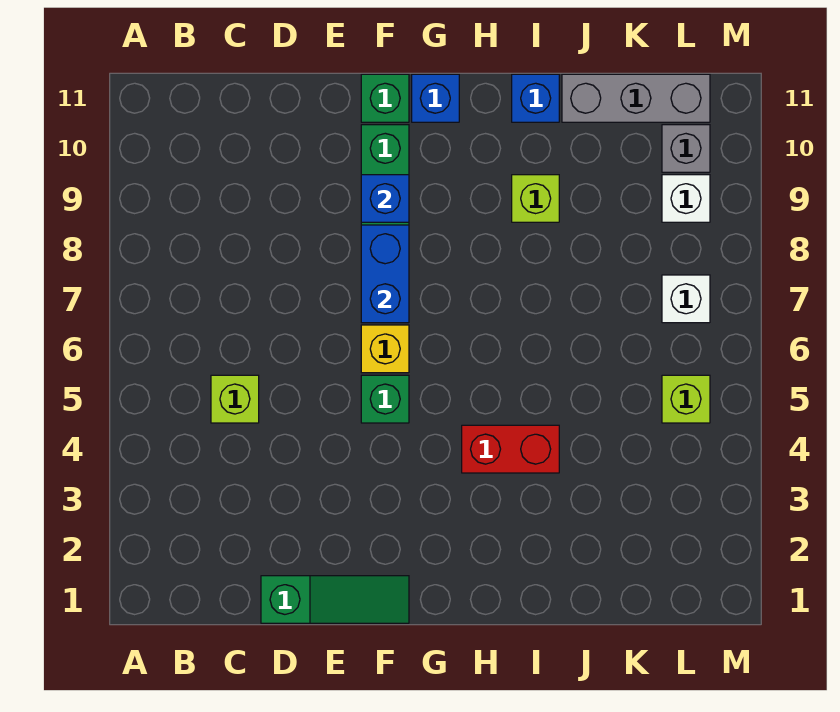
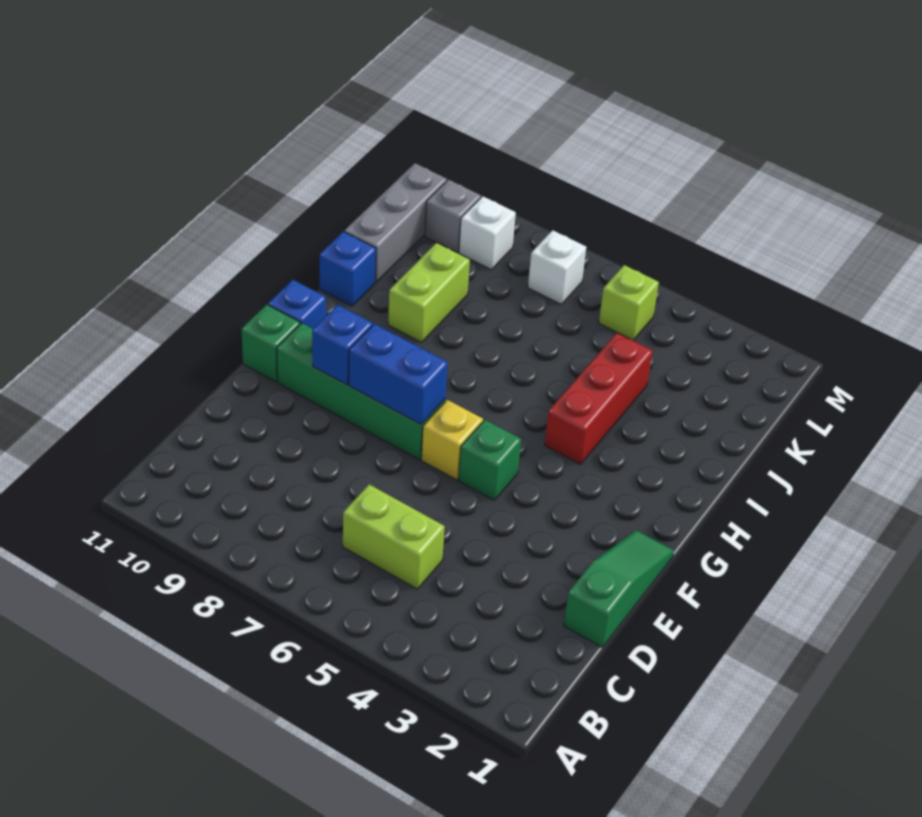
lime 1x1 brick [211,375,259,423] -> lime 1x2 brick [343,485,445,589]
red 1x2 brick [462,425,559,473] -> red 1x3 brick [545,333,653,464]
lime 1x1 brick [512,175,559,222] -> lime 1x2 brick [388,243,470,342]

